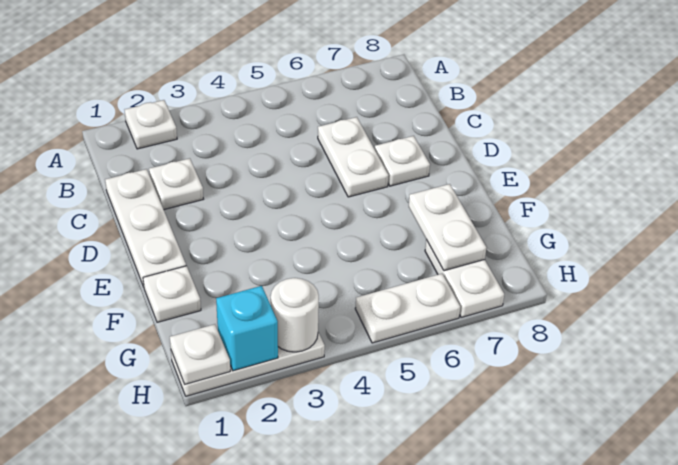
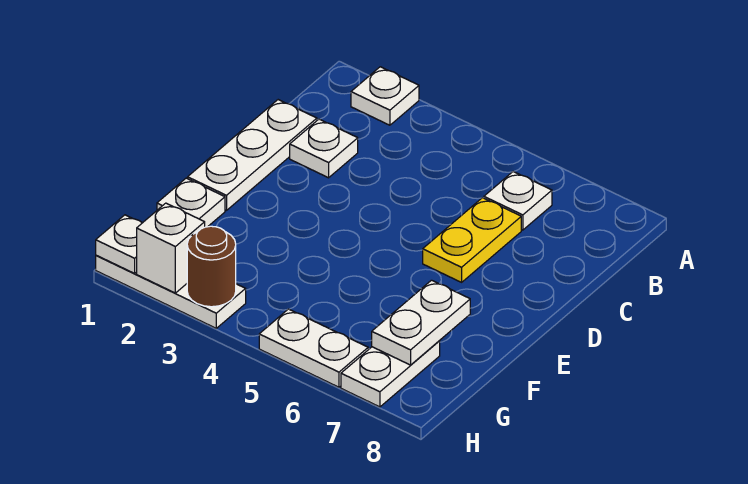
white 1x2 plate [318,117,389,197] -> yellow 1x2 plate [423,198,521,282]
white 1x1 plate [375,136,430,186] -> white 1x1 plate moved to [484,172,552,230]
cyan 1x1 brick [216,286,278,371] -> white 1x1 brick [137,203,205,293]
white 1x1 round brick [271,278,319,352] -> brown 1x1 round brick [187,226,236,307]

